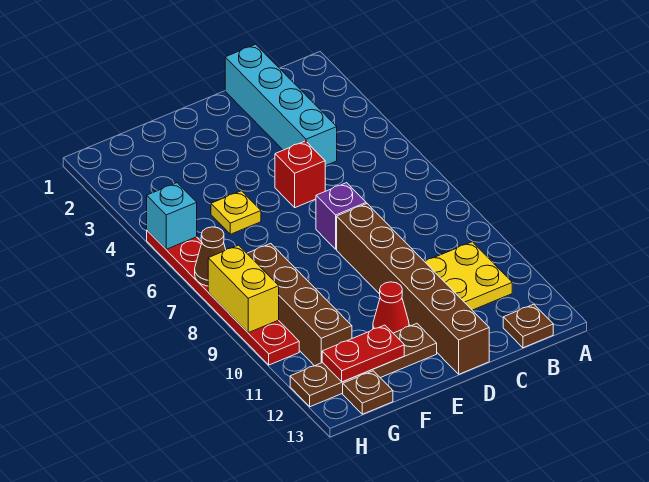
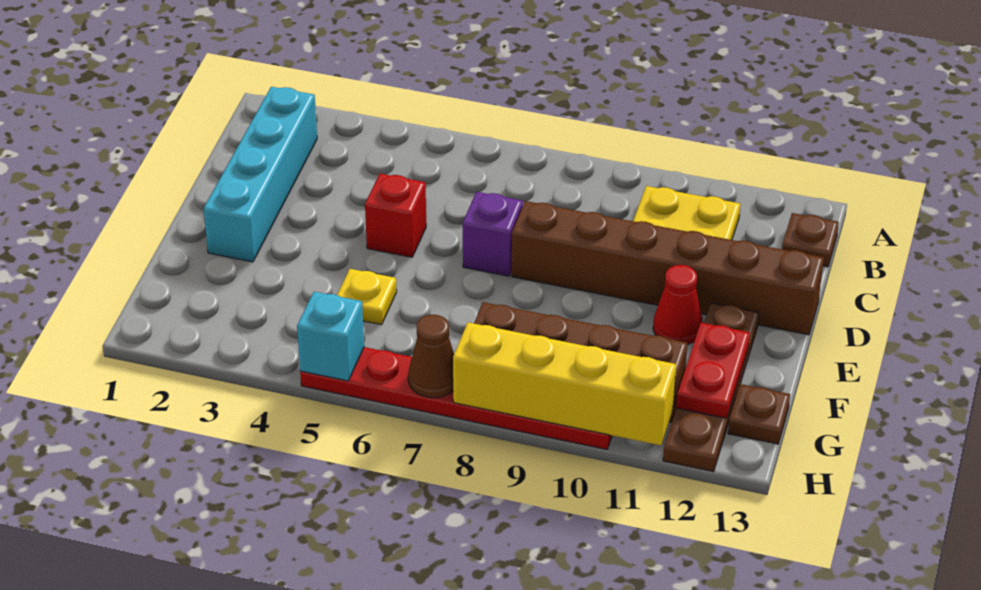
cyan 1x4 brick [225,44,337,166] -> cyan 1x4 brick turned to [204,87,317,262]
yellow 1x2 brick [208,245,279,333] -> yellow 1x4 brick [453,322,676,445]

